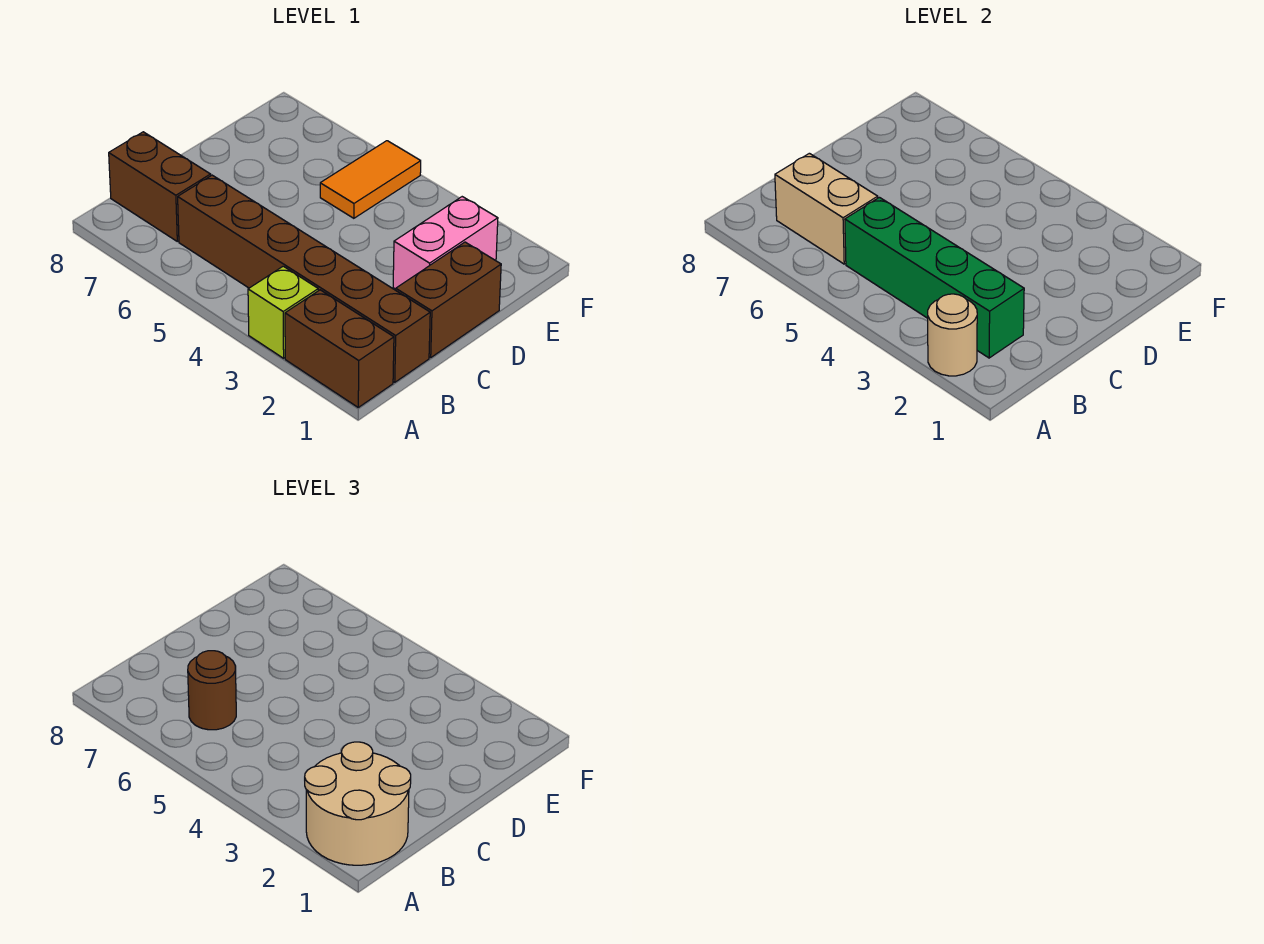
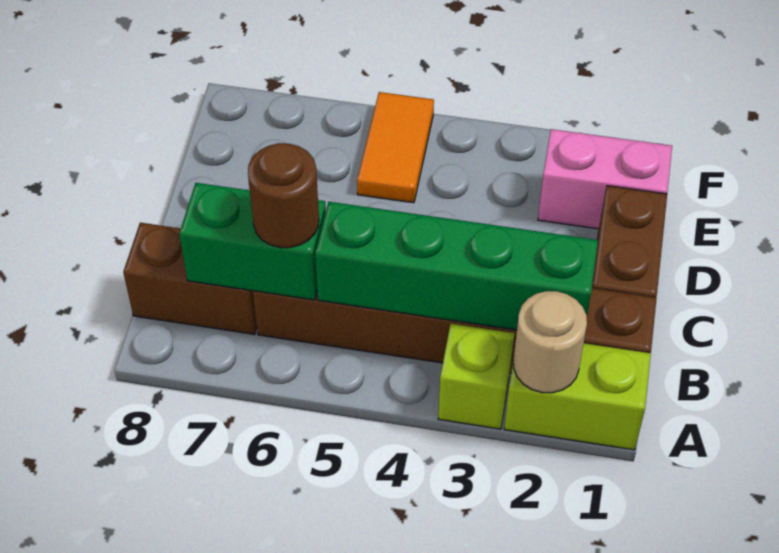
brown 1x2 brick [285,290,394,407] -> lime 1x2 brick [504,343,651,450]
tan 2x2 round brick [305,742,411,865] -> none
tan 1x2 brick [775,153,878,264] -> green 1x2 brick [179,183,326,300]
pink 1x2 brick [393,197,498,289] -> pink 1x2 brick turned to [538,129,672,229]

